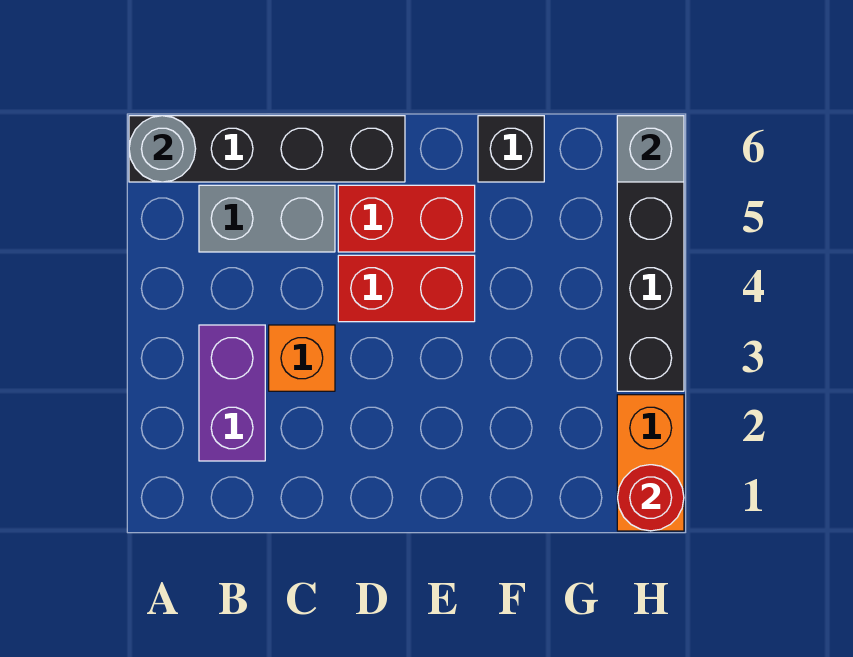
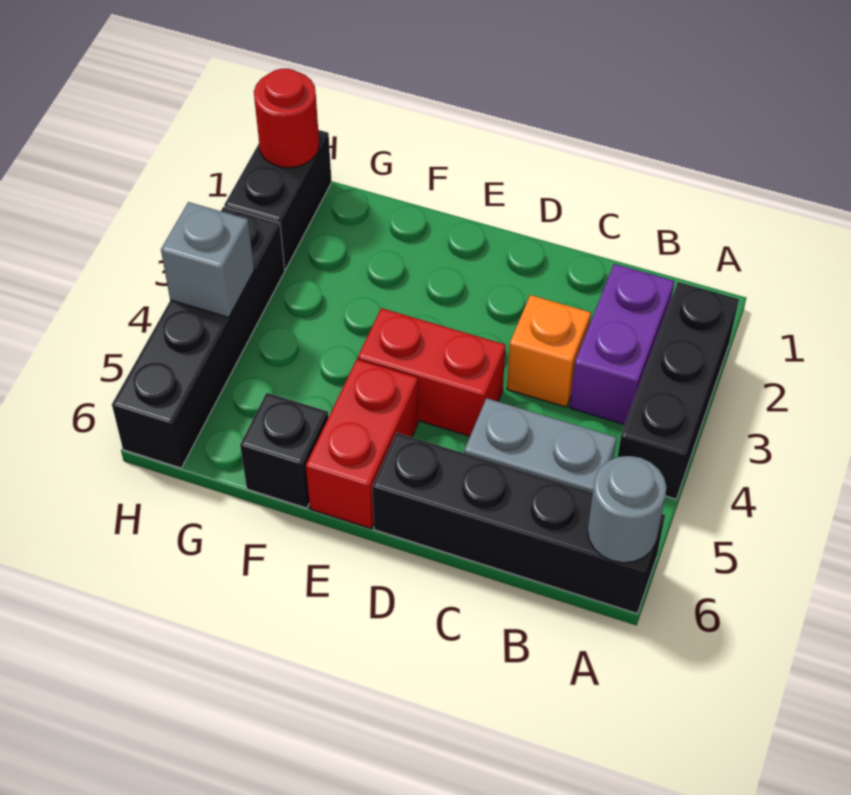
none -> black 1x3 brick [618,282,739,499]
red 1x2 brick [338,185,475,252] -> red 1x2 brick turned to [306,359,418,529]
orange 1x2 brick [617,395,684,531] -> black 1x2 brick [225,130,332,269]
grey 1x1 brick [617,116,684,182] -> grey 1x1 brick moved to [161,202,254,317]

